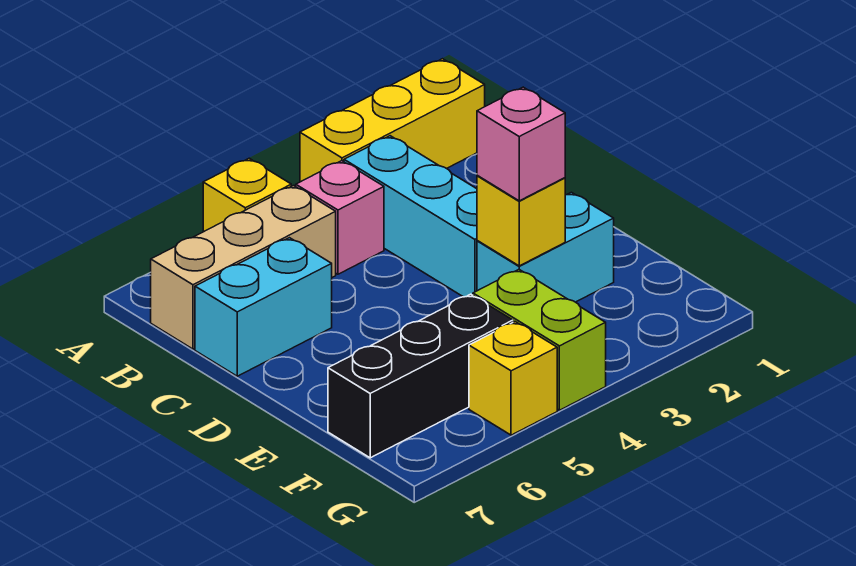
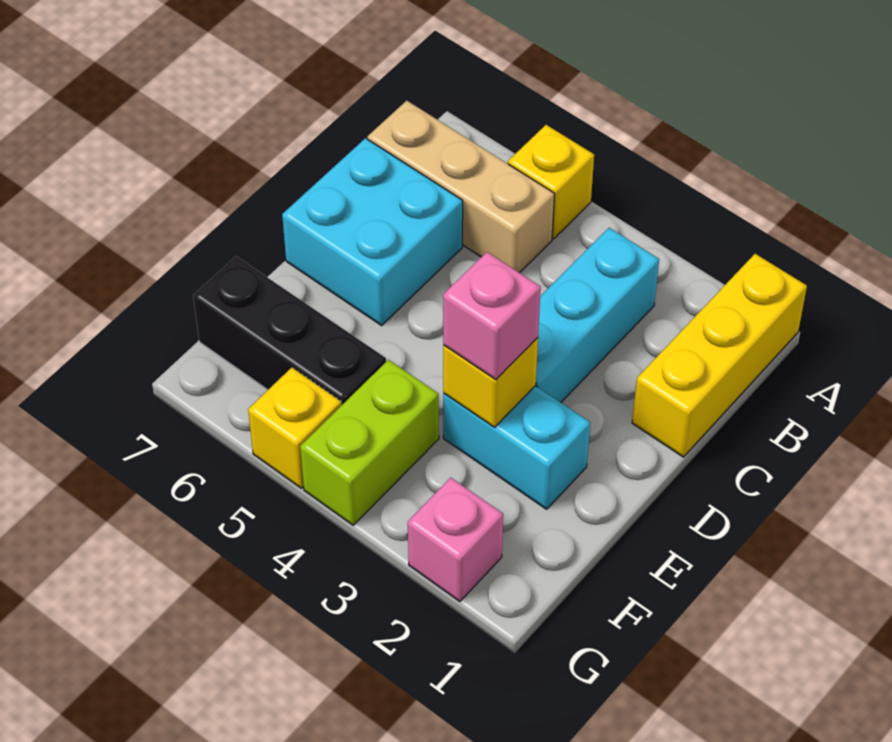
yellow 1x3 brick [300,59,485,182] -> yellow 1x3 brick turned to [632,254,807,457]
pink 1x1 brick [296,161,384,274] -> pink 1x1 brick moved to [408,478,503,601]
cyan 1x2 brick [195,238,332,376] -> cyan 2x2 brick [282,138,463,325]

